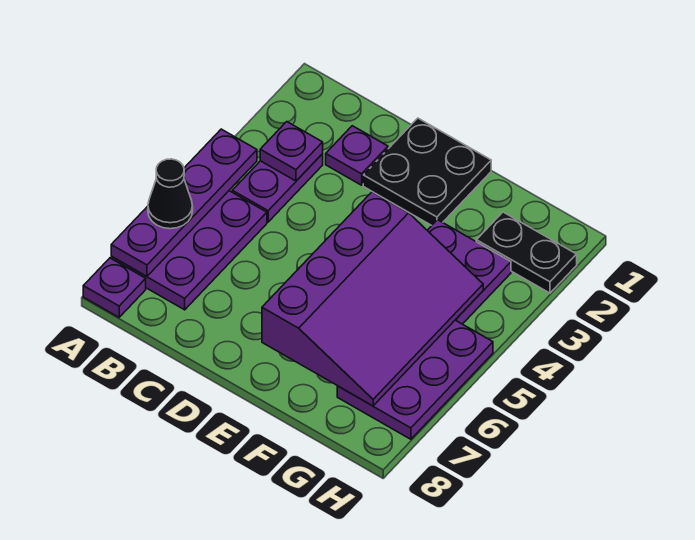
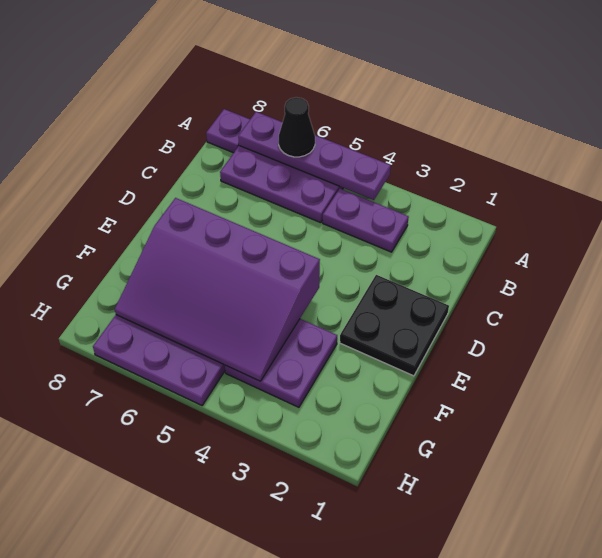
purple 1x1 plate [260,122,323,181] -> none
purple 1x1 plate [326,126,388,185] -> none
black 1x2 plate [476,212,577,293] -> none

